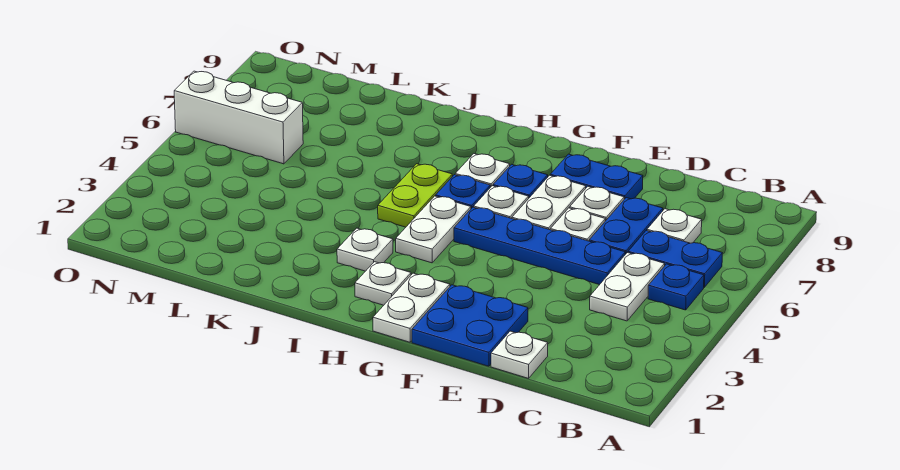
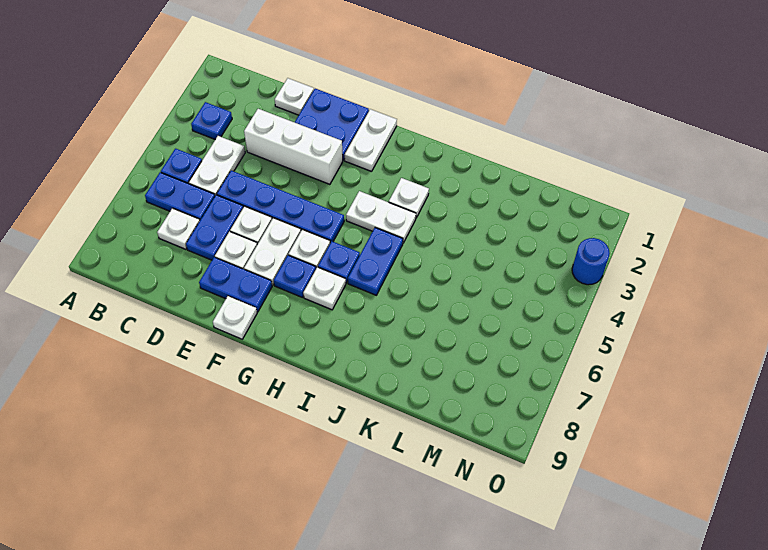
none -> blue 1x1 plate [191,102,232,139]
white 1x1 plate [355,262,411,305] -> white 1x1 plate moved to [213,296,257,339]
white 1x2 plate [396,196,471,263] -> white 1x2 plate turned to [346,191,416,243]
lime 1x2 plate [378,164,452,227] -> blue 1x2 plate [348,228,403,295]
white 1x3 brick [174,71,303,164] -> white 1x3 brick moved to [244,109,343,184]
none -> blue 1x1 round brick [572,238,610,285]

